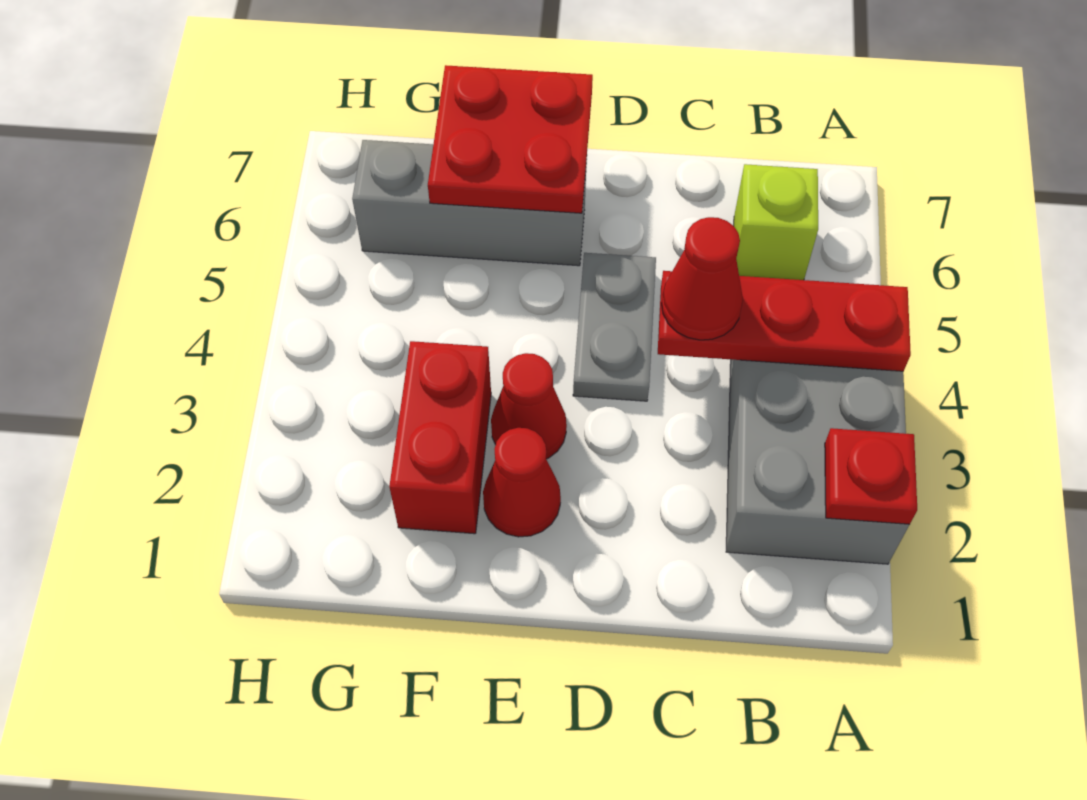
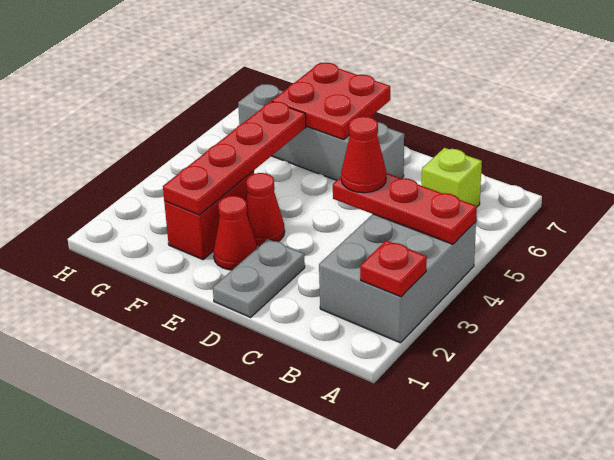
grey 1x2 plate [573,253,656,401] -> grey 1x2 plate moved to [213,239,305,317]
grey 1x3 brick [352,140,587,266] -> grey 1x4 brick [238,84,404,180]
none -> red 1x4 plate [163,101,306,215]

